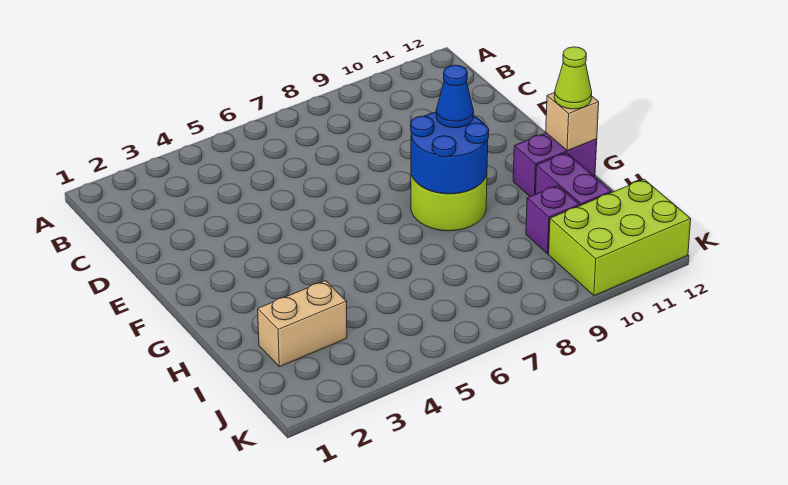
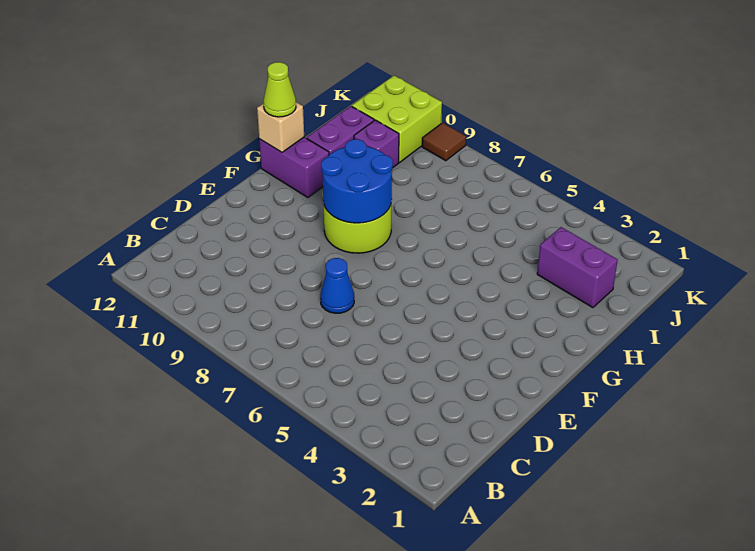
blue 1x1 cone [436,65,474,128] -> blue 1x1 cone moved to [320,258,354,313]
tan 1x2 brick [258,281,347,367] -> purple 1x2 brick [537,227,618,308]
lime 2x3 brick [549,179,691,296] -> lime 2x2 brick [352,76,442,162]
none -> brown 1x1 tile [422,123,466,161]

